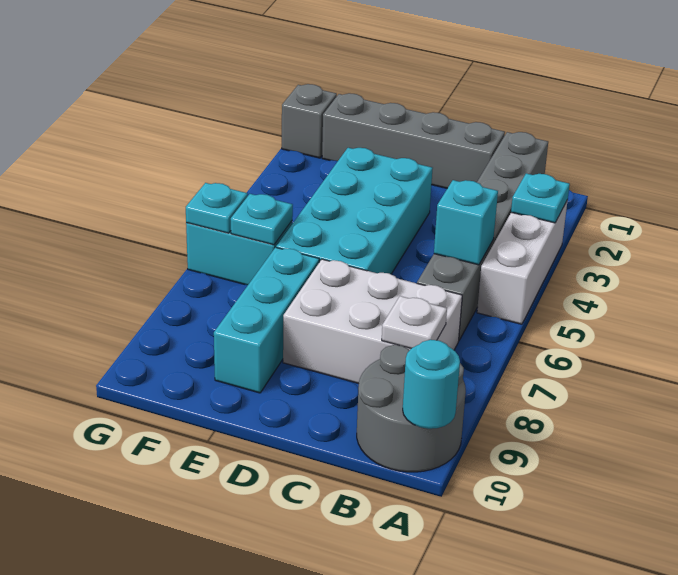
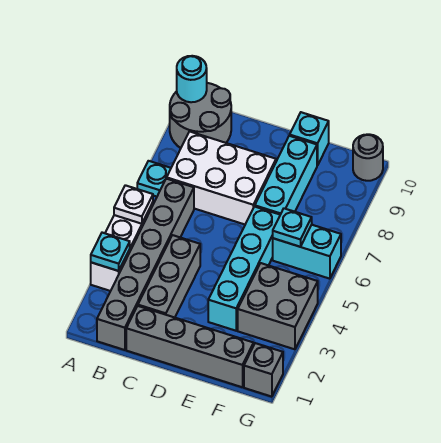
cyan 1x1 brick [434,180,498,265] -> cyan 1x1 brick moved to [290,112,329,166]
white 1x1 plate [382,296,447,348] -> white 1x1 plate moved to [114,185,153,224]
none -> grey 1x3 brick [138,235,200,317]
cyan 2x4 brick [276,148,433,274] -> cyan 1x4 brick [208,207,280,331]
none -> grey 2x2 brick [238,263,318,349]
cyan 1x1 plate [186,183,248,233] -> cyan 1x1 plate moved to [137,161,171,197]
none -> grey 1x1 round brick [353,134,383,181]

